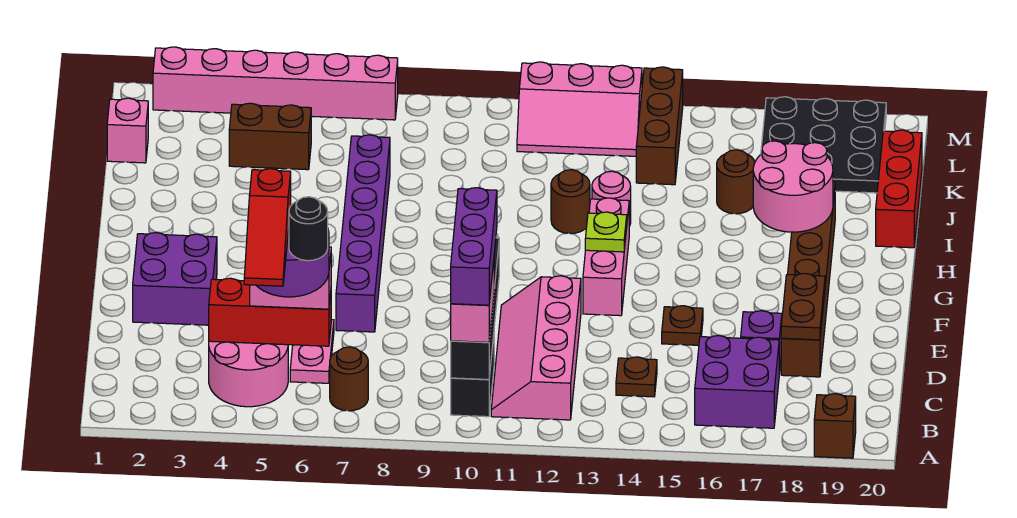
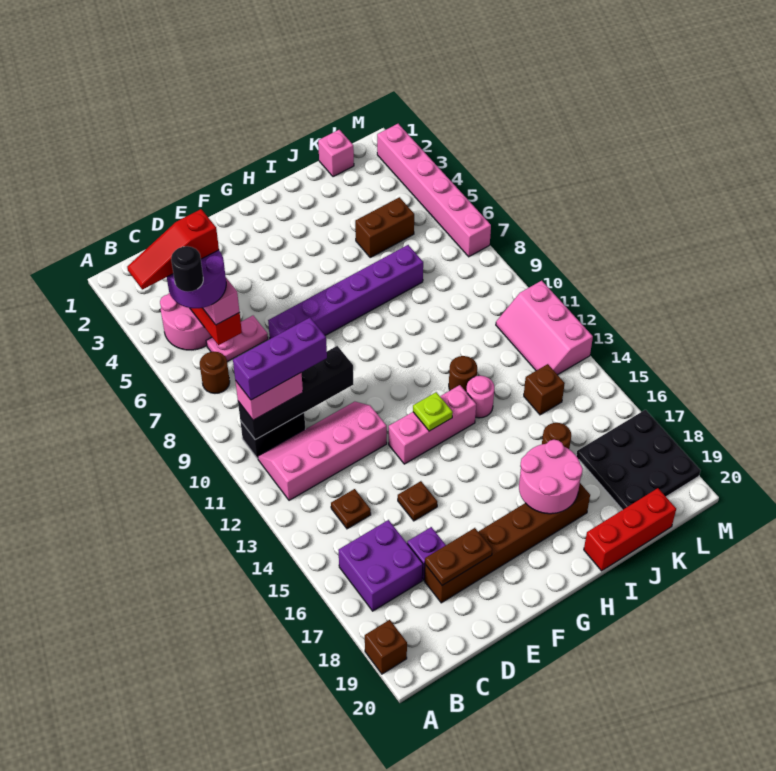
purple 2x2 brick [133,233,217,325] -> none
brown 1x2 brick [229,103,311,170] -> brown 1x2 brick turned to [355,197,414,257]
brown 1x3 brick [636,67,683,185] -> brown 1x1 brick [524,364,565,415]

